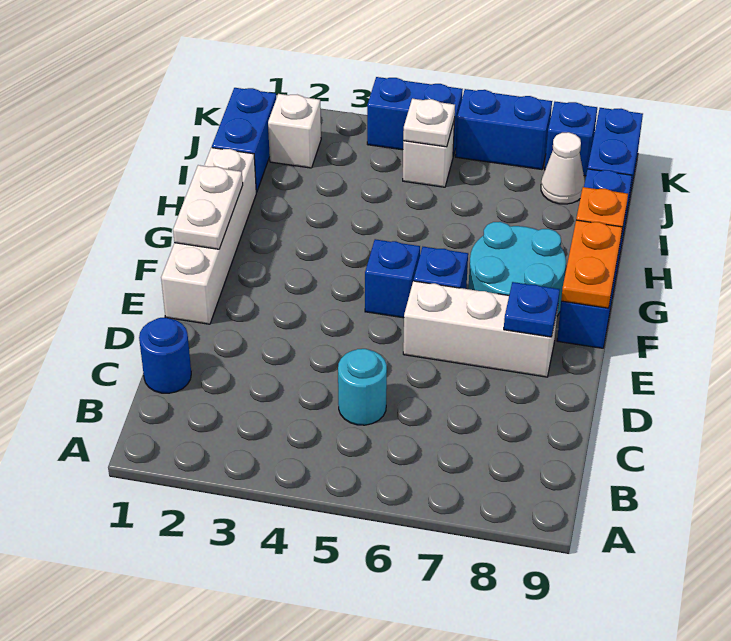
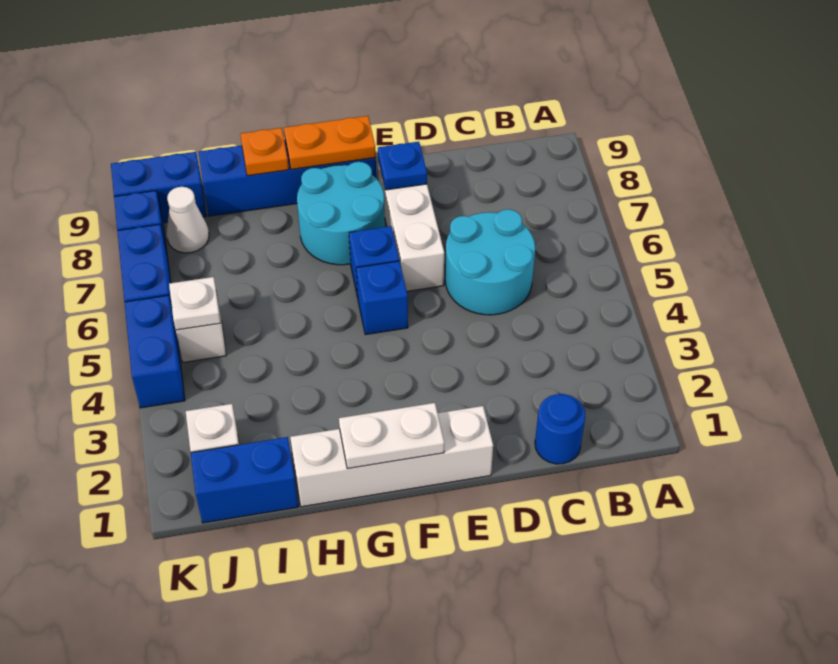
cyan 1x1 round brick [338,349,387,425] -> cyan 2x2 round brick [445,209,535,315]

